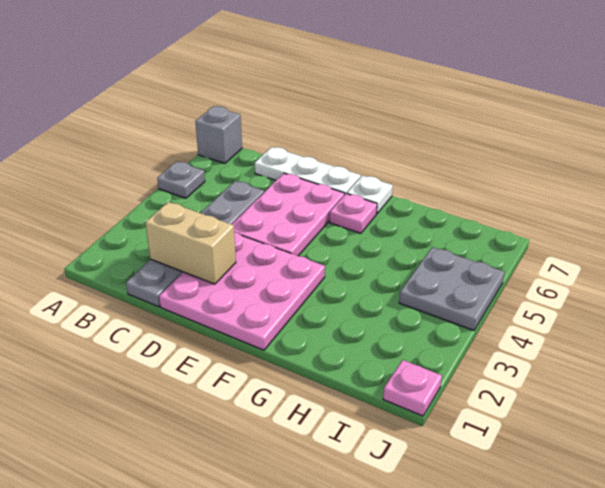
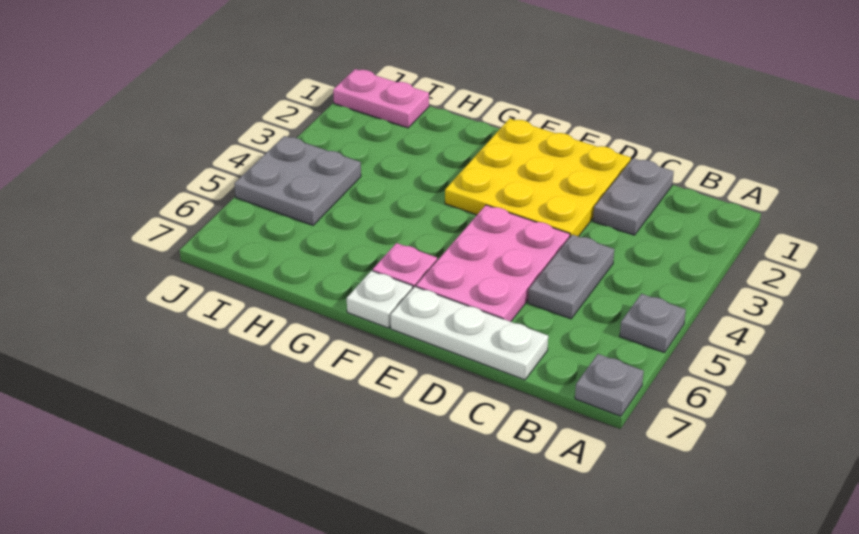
grey 1x1 brick [195,106,242,164] -> grey 1x1 plate [575,354,644,416]
tan 1x2 brick [145,202,236,284] -> none
pink 3x3 plate [159,232,325,350] -> yellow 3x3 plate [445,118,631,236]
pink 1x1 plate [383,360,442,416] -> pink 1x2 plate [333,69,429,128]

